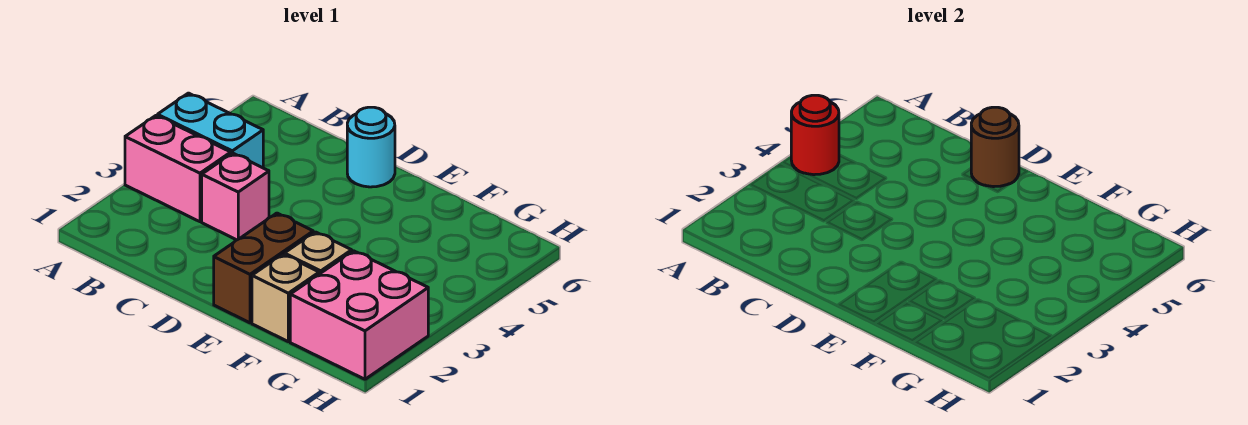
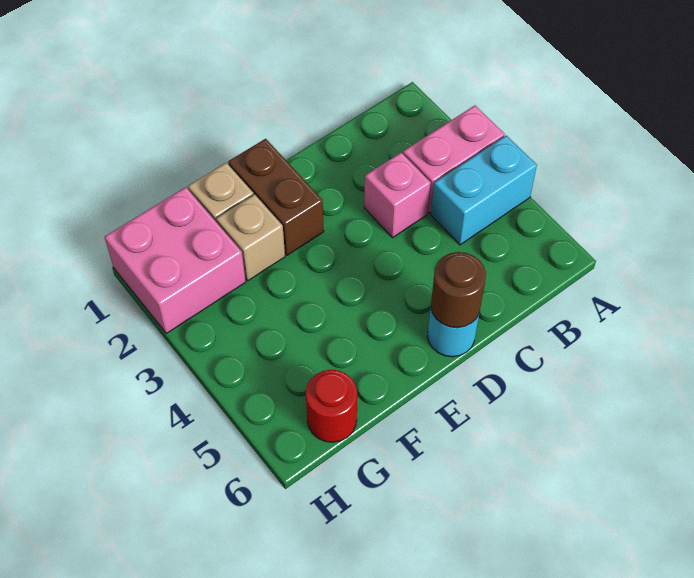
red 1x1 round brick [791,95,839,175] -> red 1x1 round brick moved to [306,370,357,442]

